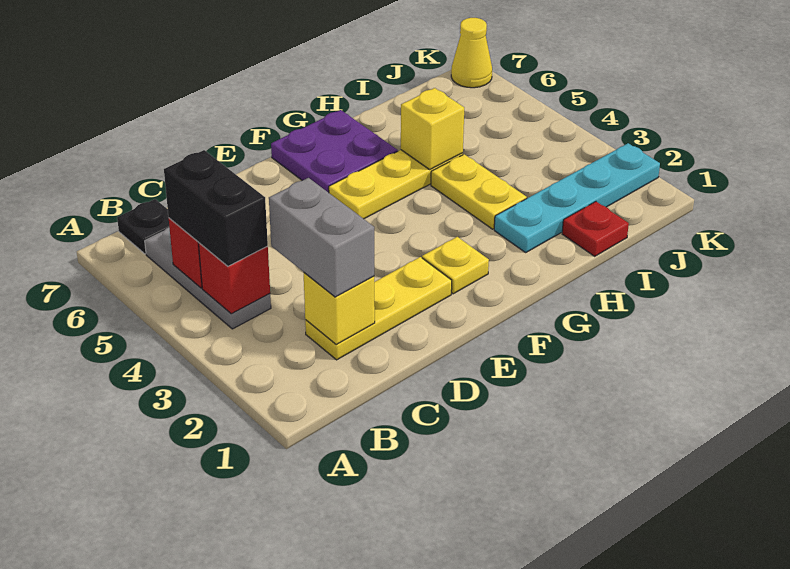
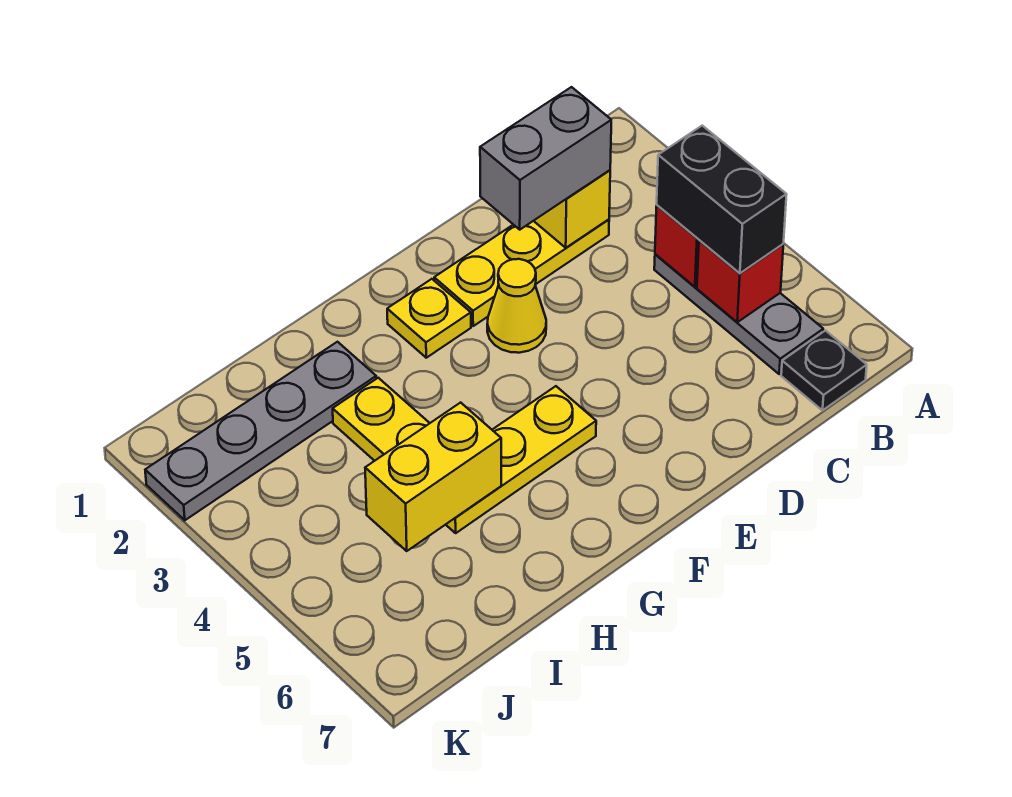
grey 1x2 brick [269,178,374,297] -> grey 1x2 brick turned to [480,87,611,230]
purple 2x2 plate [271,110,398,193] -> none
cyan 1x4 plate [494,143,660,252] -> grey 1x4 plate [145,342,376,520]
yellow 1x1 brick [401,88,464,170] -> yellow 1x2 brick [365,403,501,551]
red 1x1 plate [562,202,629,256] -> none
yellow 1x1 cone [451,18,492,88] -> yellow 1x1 cone moved to [487,259,546,353]

